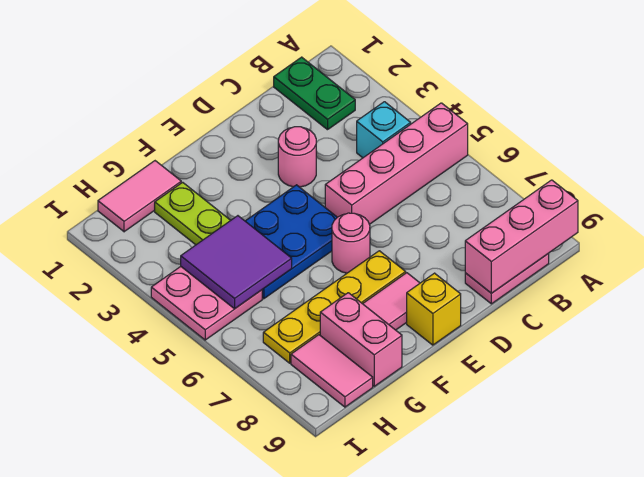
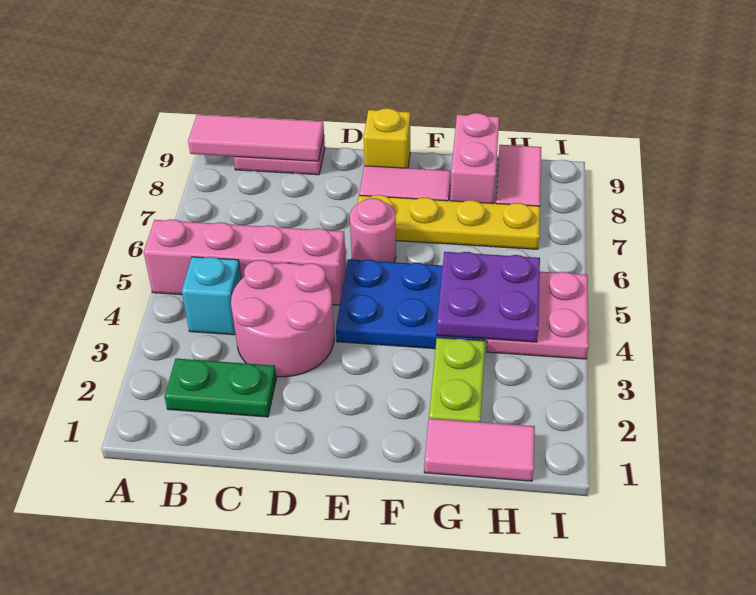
pink 1x3 brick [465,180,578,293] -> pink 1x3 tile [188,115,324,161]
green 1x2 plate [274,57,355,130] -> green 1x2 plate turned to [165,359,276,417]
pink 1x1 round brick [278,127,316,187] -> pink 2x2 round brick [231,260,334,377]
purple 2x2 tile [181,216,292,309] -> purple 2x2 plate [437,252,540,342]

